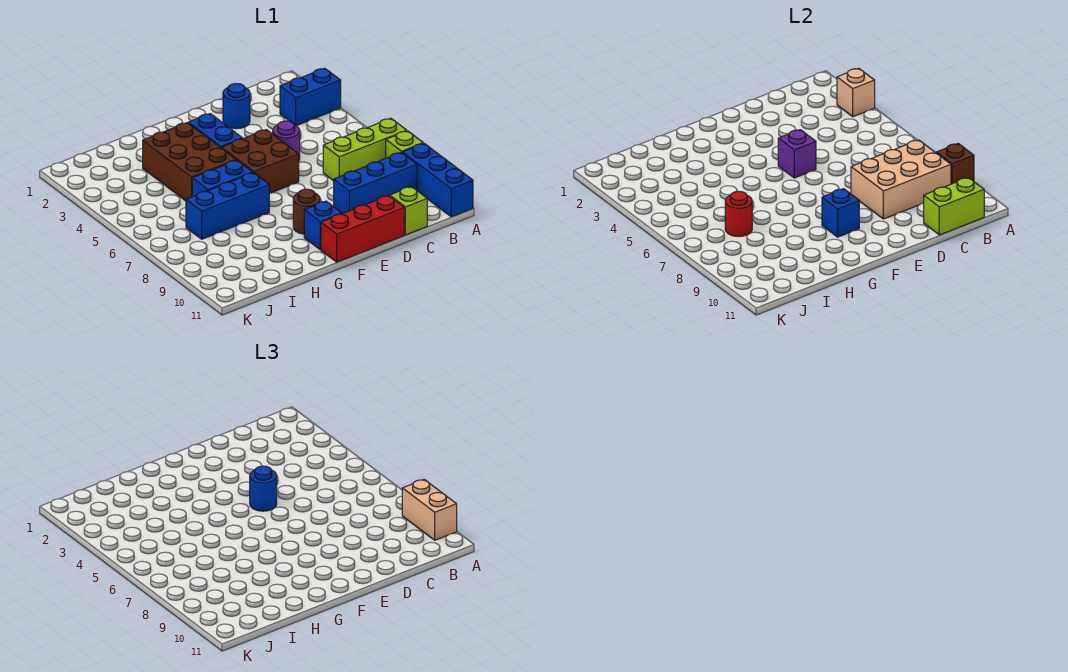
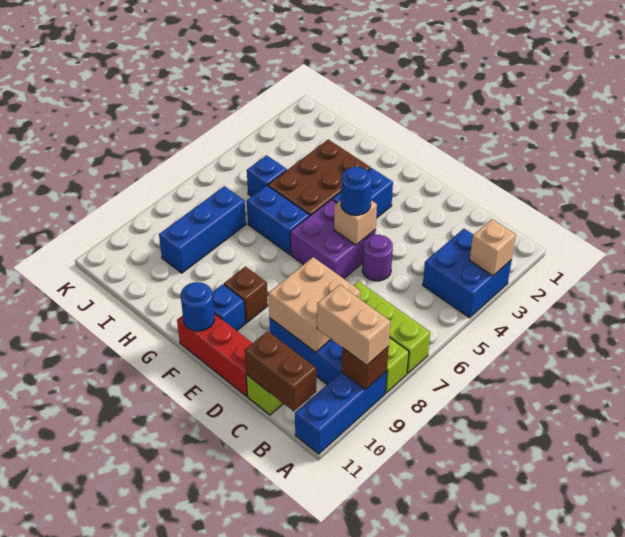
blue 1x2 brick [280,68,341,126] -> blue 2x2 brick [423,229,512,318]
tan 1x2 brick [402,480,457,540] -> tan 1x2 brick turned to [317,285,390,365]
tan 2x3 brick [851,140,951,219] -> tan 2x2 brick [269,257,360,352]
lime 1x2 brick [924,178,984,235] -> brown 1x2 brick [245,331,316,411]
blue 1x1 round brick [223,84,250,129] -> blue 1x1 round brick moved to [181,282,214,331]
brown 2x2 brick [222,130,299,193] -> purple 2x2 brick [290,199,376,279]
purple 1x1 brick [778,130,816,178] -> tan 1x1 brick [334,200,377,245]
brown 1x1 round brick [293,189,320,234] -> brown 1x1 brick [224,267,268,323]
blue 1x1 brick [822,189,859,237] -> blue 1x1 brick moved to [247,155,287,197]
blue 1x3 brick [186,173,269,239] -> blue 1x3 brick turned to [159,186,246,273]
red 1x1 round brick [725,191,752,236] -> none

